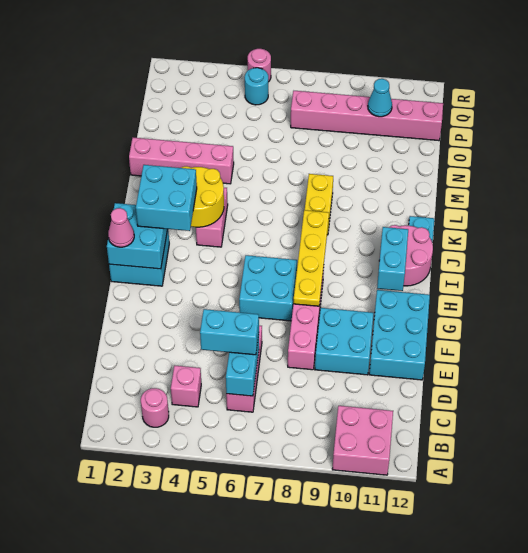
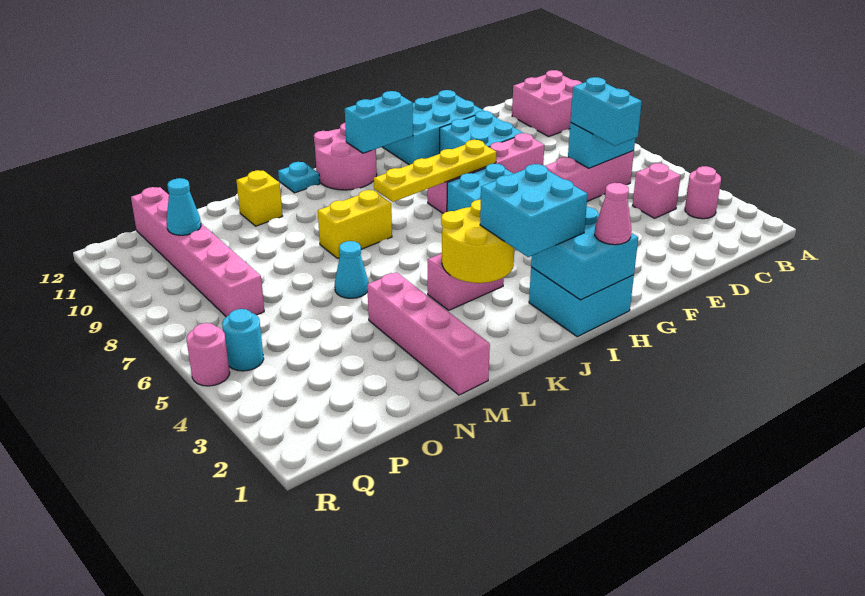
none -> cyan 1x1 cone [335,241,369,298]
none -> yellow 1x1 brick [236,170,282,226]

